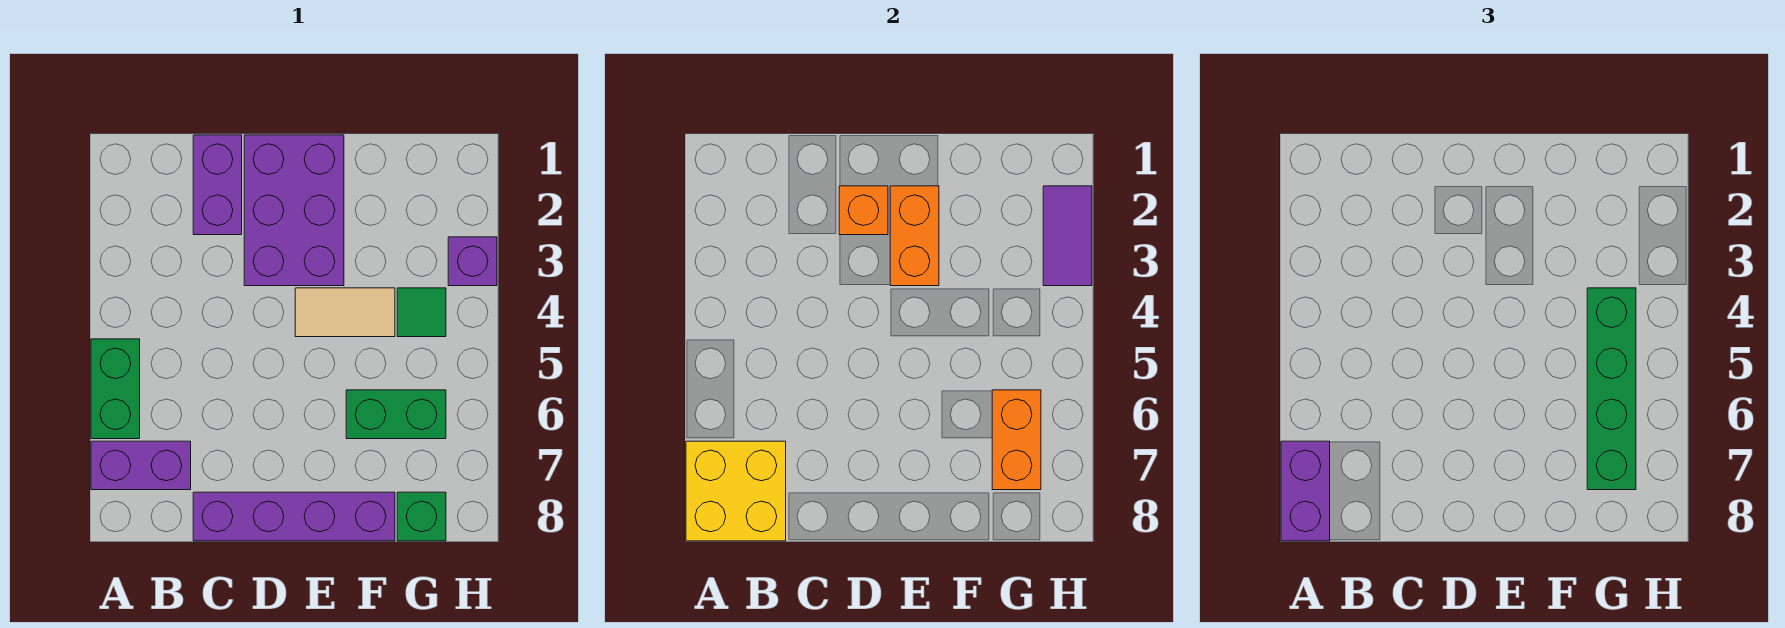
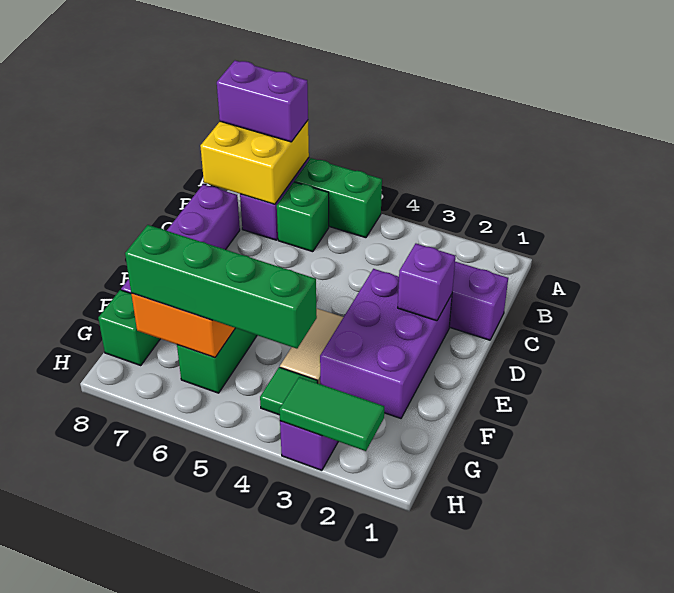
none -> green 1x1 brick [277,182,329,252]
purple 2x3 brick [244,135,344,286] -> purple 2x3 brick turned to [320,269,452,418]
orange 1x1 brick [839,186,888,235] -> purple 1x1 brick [398,244,456,321]
orange 1x2 brick [890,186,939,286] -> none
purple 1x2 tile [1043,186,1092,286] -> green 1x2 tile [279,377,384,451]

